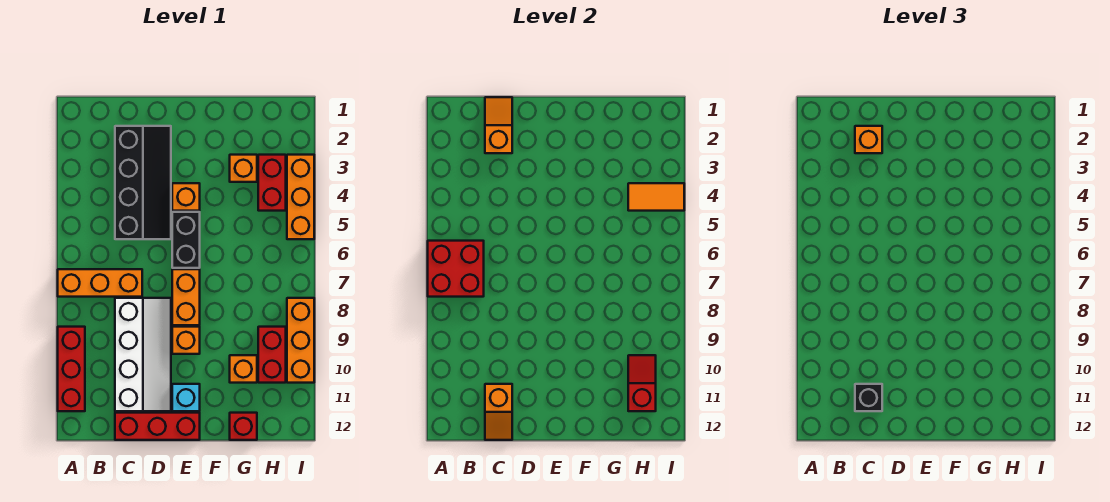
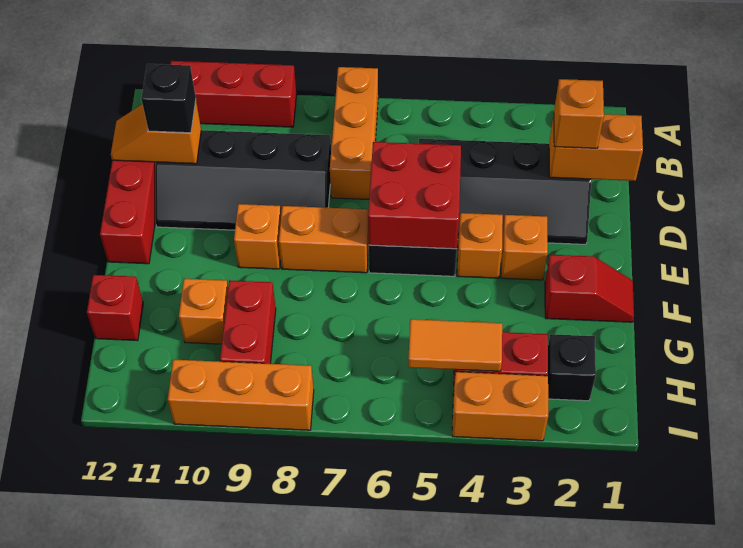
red 2x2 brick [428,241,484,297] -> red 2x2 brick moved to [368,142,461,249]
orange 1x2 slope [485,97,512,153] -> orange 1x2 brick [549,114,643,181]
white 2x4 slope [115,298,171,411] -> black 2x4 slope [155,130,331,230]
cyan 1x1 brick [172,384,200,411] -> none
orange 1x1 brick [230,155,257,182] -> orange 1x1 brick moved to [501,215,548,280]
none -> black 1x1 brick [548,334,596,401]
orange 1x2 tile [628,183,684,211] -> orange 1x2 tile turned to [408,319,502,371]
red 1x2 brick [258,327,286,383] -> red 1x2 brick turned to [220,280,276,364]
red 1x2 slope [628,355,656,411] -> red 1x2 slope moved to [545,255,634,322]
orange 1x3 brick [287,155,314,239] -> orange 1x2 brick [452,372,548,441]

